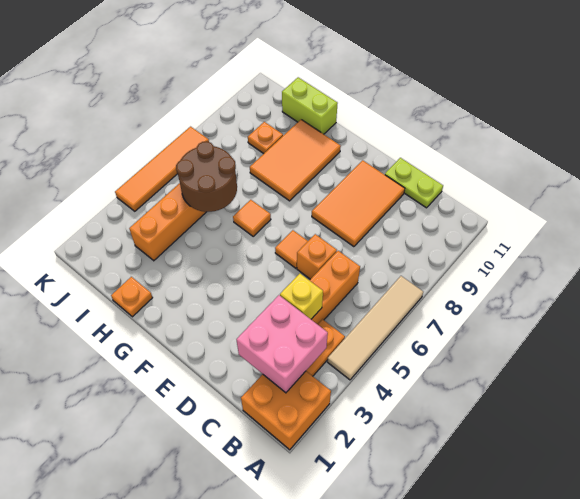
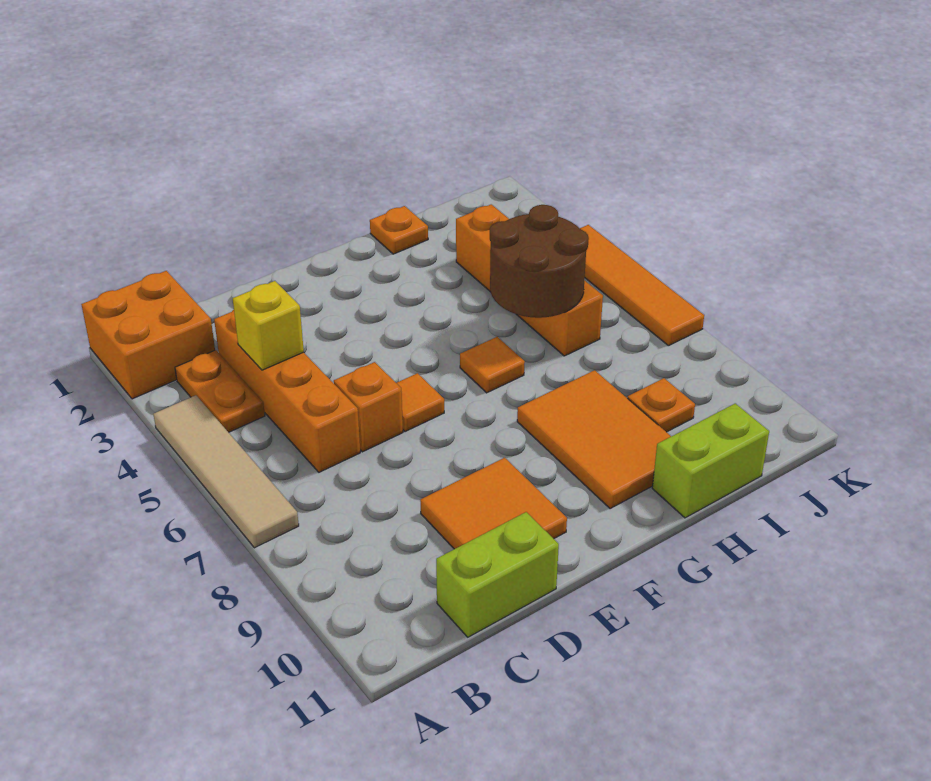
pink 2x2 brick [236,295,328,393] -> none
lime 1x2 plate [385,158,443,208] -> lime 1x2 brick [436,512,559,637]
orange 2x3 tile [312,160,405,247] -> orange 2x2 tile [420,458,567,549]

